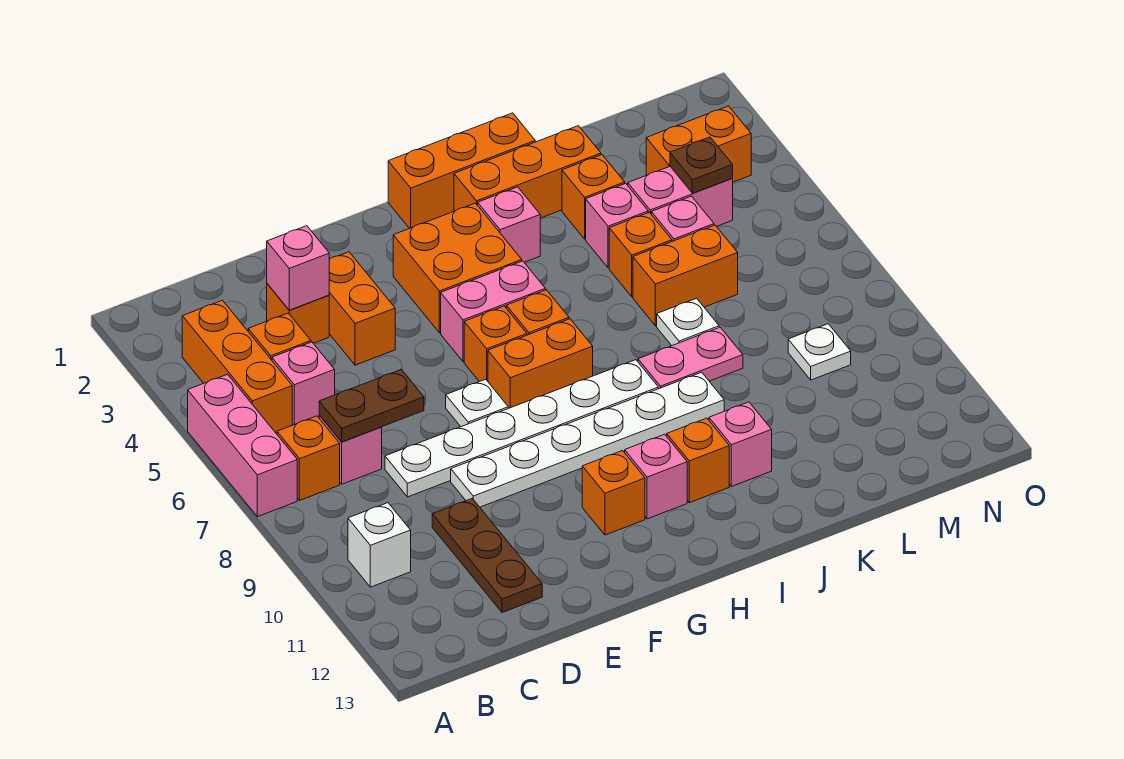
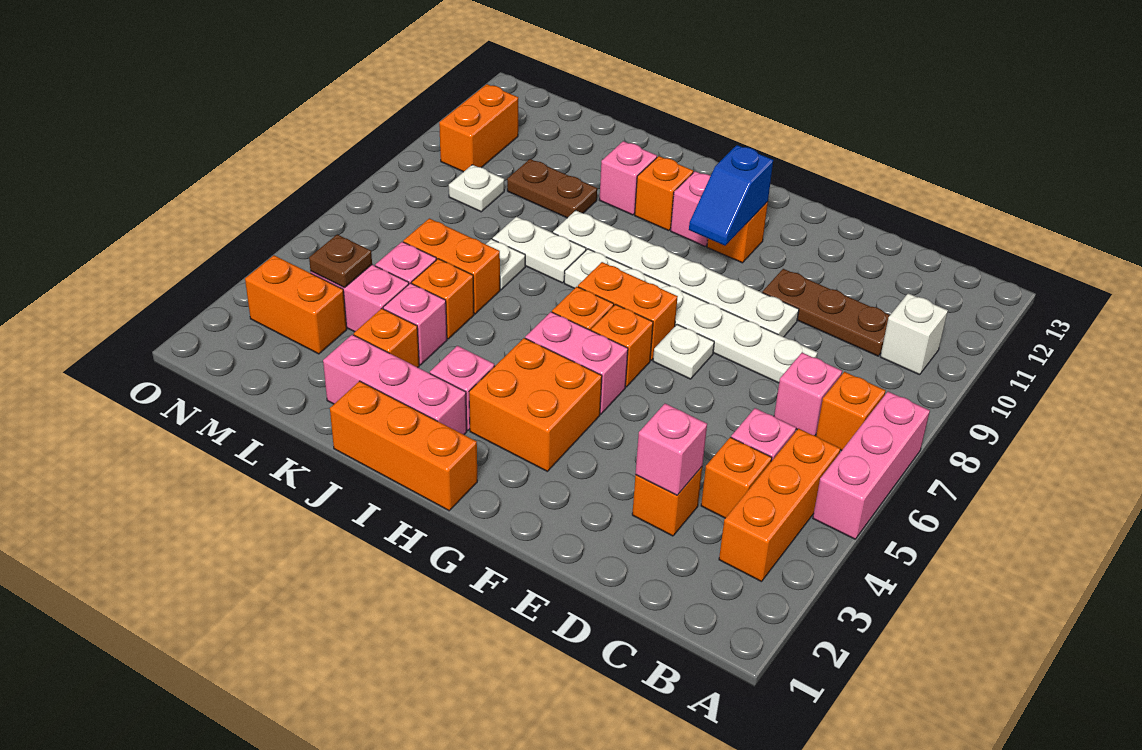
brown 1x2 plate [319,370,424,442] -> brown 1x2 plate moved to [507,159,597,218]
brown 1x3 plate [432,499,542,613] -> brown 1x3 plate turned to [762,269,890,356]
orange 1x2 brick [329,252,395,365] -> orange 1x2 brick moved to [439,84,518,172]
none -> blue 1x2 slope [689,145,773,246]
orange 1x3 brick [454,126,601,218] -> pink 1x3 brick [323,335,467,435]
pink 1x2 plate [638,327,743,389] -> white 1x2 plate [493,217,586,283]

